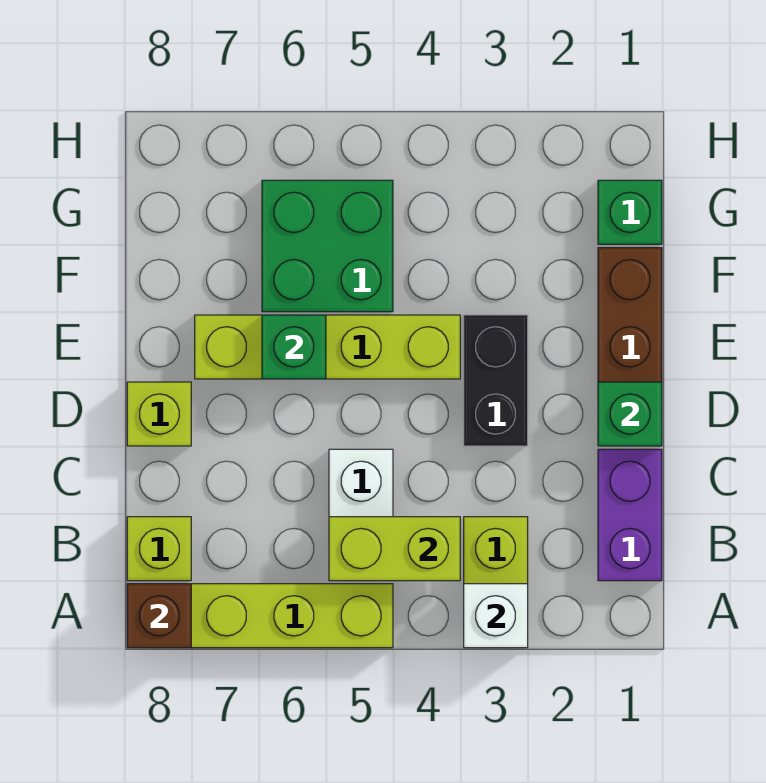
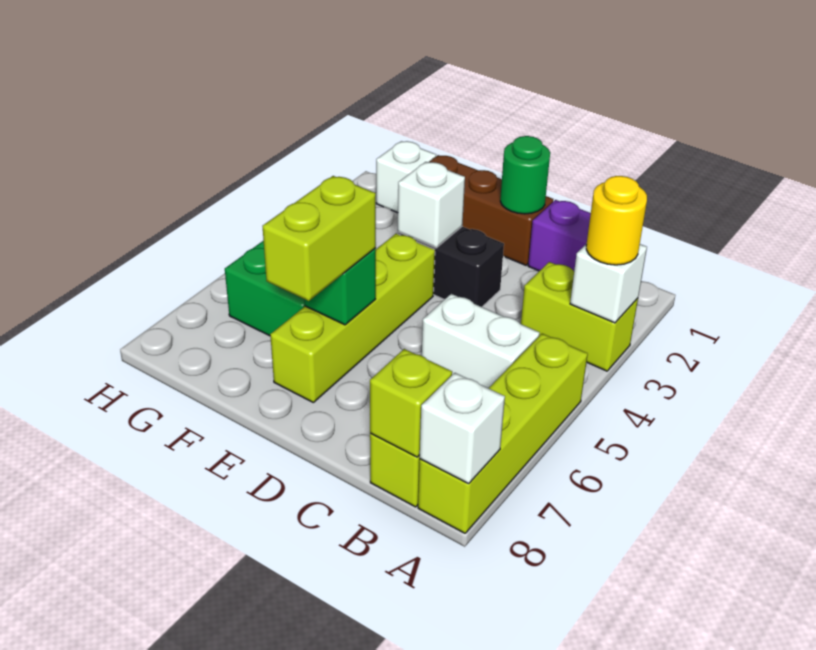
none -> yellow 1x1 round brick [586,176,647,265]
brown 1x1 brick [127,584,191,648] -> white 1x1 brick [420,373,505,484]
lime 1x2 brick [329,517,460,581] -> lime 1x2 brick moved to [263,176,376,301]
green 1x1 brick [598,382,662,446] -> green 1x1 round brick [500,136,550,214]
lime 1x1 brick [127,382,191,446] -> lime 1x1 brick moved to [370,349,452,457]
none -> white 1x1 brick [398,162,465,248]
green 1x1 brick [598,180,662,244] -> white 1x1 brick [376,141,436,213]

